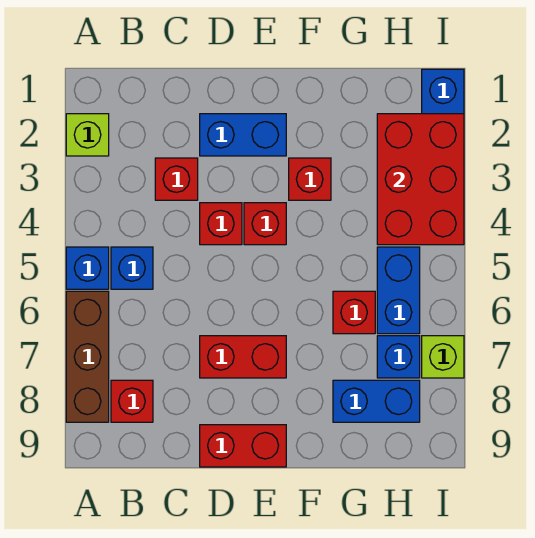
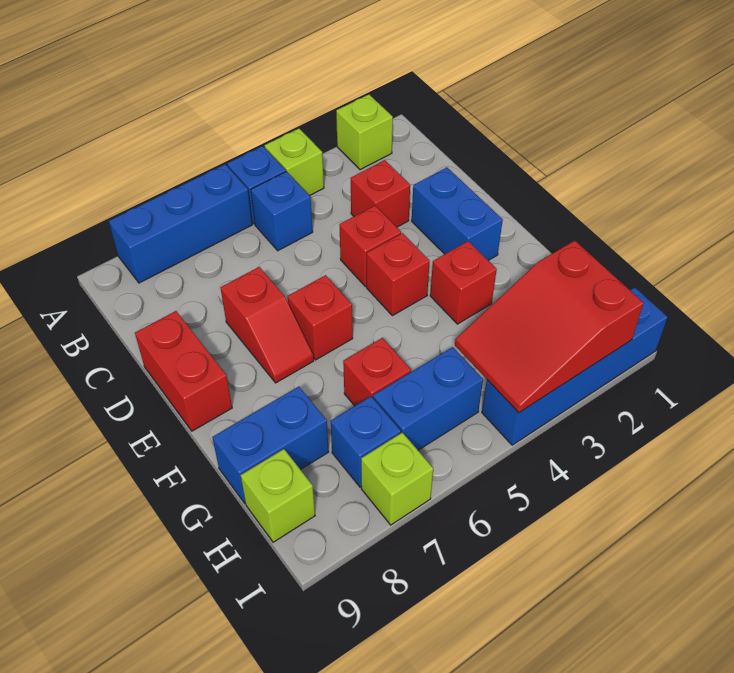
none -> lime 1x1 brick [265,129,324,195]
brown 1x3 brick [66,291,109,422] -> blue 1x3 brick [109,164,252,283]
red 1x1 brick [111,380,153,422] -> red 1x1 brick moved to [288,275,353,360]
red 1x2 brick [200,336,286,378] -> red 1x2 slope [221,267,314,383]
blue 1x2 brick [333,380,420,422] -> blue 1x2 brick turned to [212,387,329,503]
red 2x3 brick [377,114,464,245] -> red 2x3 slope [455,241,644,413]
none -> lime 1x1 brick [241,449,315,542]

